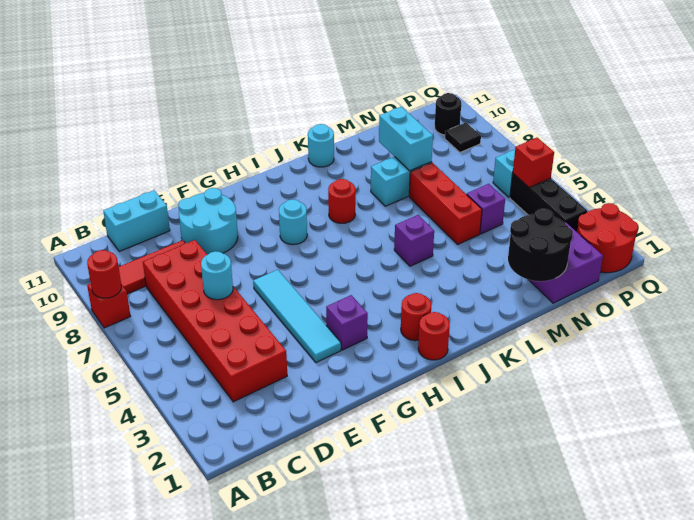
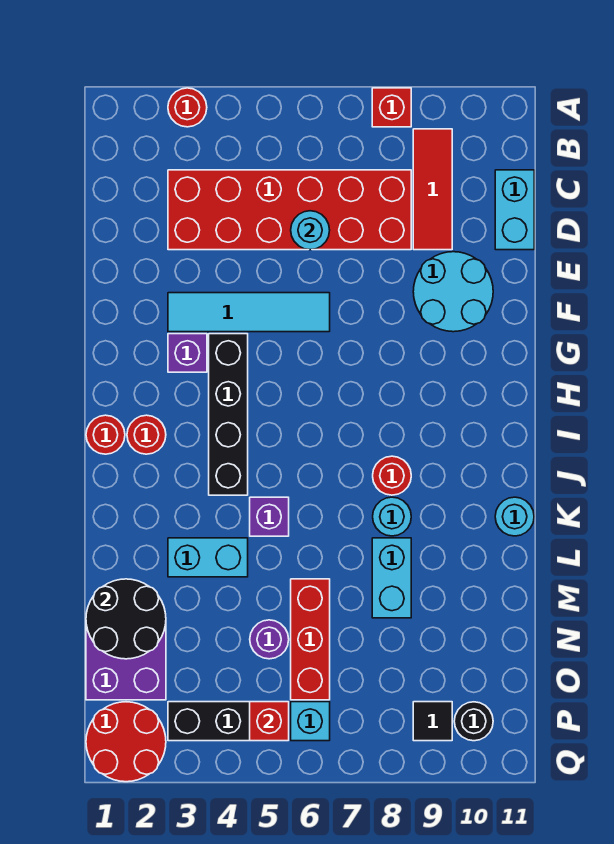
red 1x1 round brick [87,250,121,298] -> red 1x1 round brick moved to [168,88,207,127]
none -> black 1x4 brick [209,334,248,495]
cyan 1x1 round brick [279,199,307,245] -> cyan 1x1 round brick moved to [373,497,411,536]
red 1x3 brick [409,163,482,244] -> red 1x3 brick turned to [291,579,330,700]
cyan 1x2 brick [379,107,433,171] -> cyan 1x2 brick moved to [168,538,248,577]
purple 1x1 brick [467,184,505,234] -> purple 1x1 round brick [250,620,289,659]

